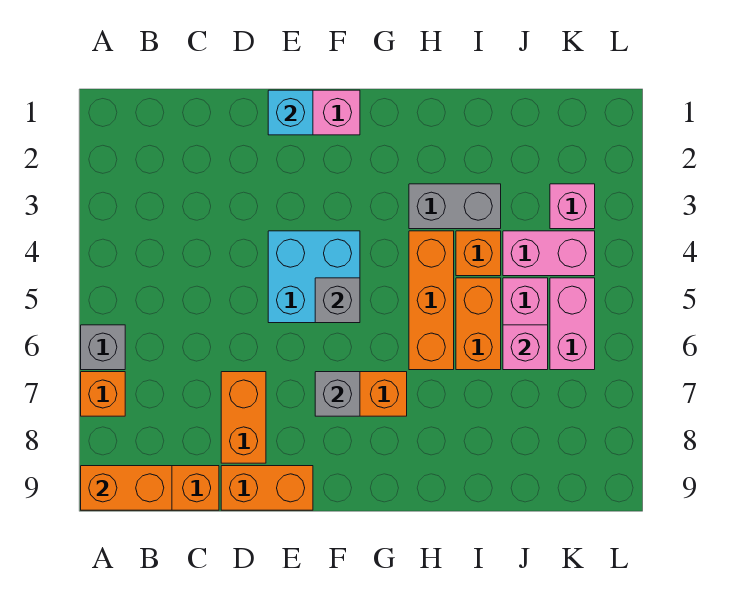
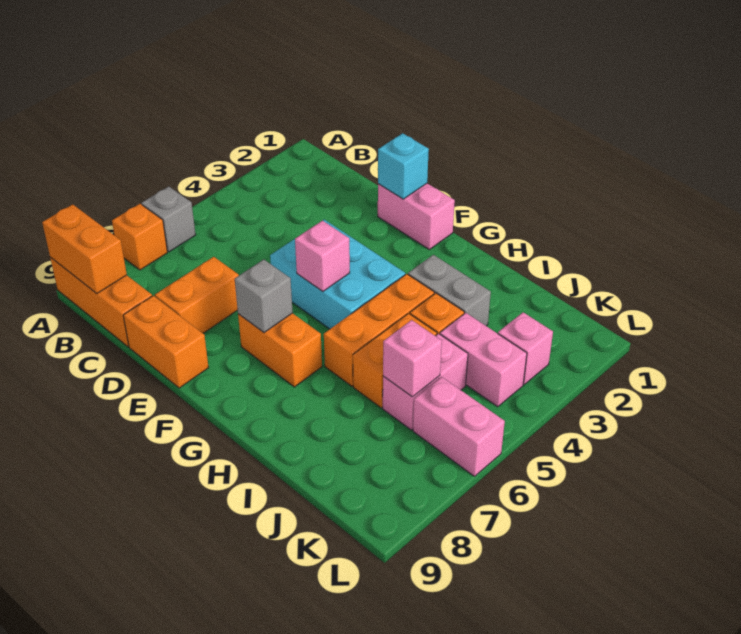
cyan 2x2 brick [268,231,360,323] -> cyan 2x3 brick [270,220,405,329]
grey 1x1 brick [315,278,360,323] -> pink 1x1 brick [295,221,350,291]
pink 1x2 brick [550,278,595,370] -> pink 1x2 brick turned to [413,377,505,476]

